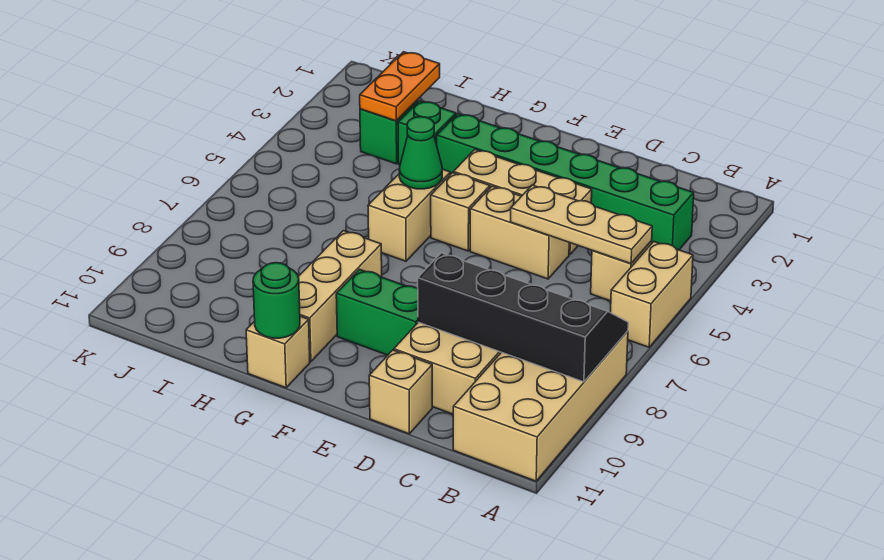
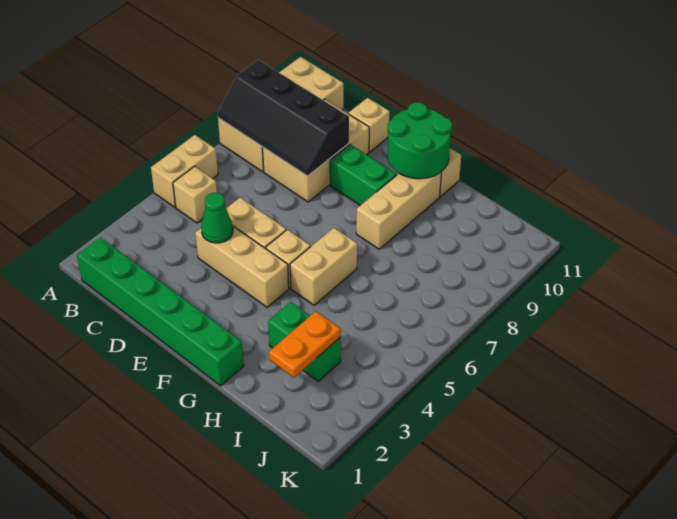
green 1x6 brick [437,114,694,250] -> green 1x6 brick moved to [77,237,244,386]
tan 1x3 plate [511,185,652,264] -> none
green 1x1 cone [399,117,442,189] -> green 1x1 cone moved to [201,193,233,243]
green 1x1 round brick [253,263,300,338] -> green 2x2 round brick [387,102,452,179]

